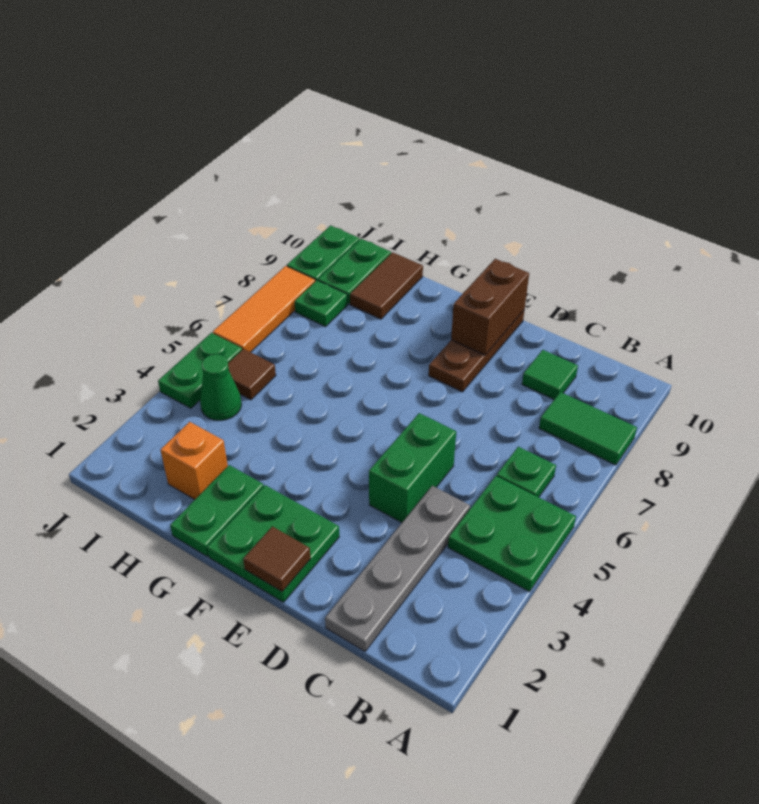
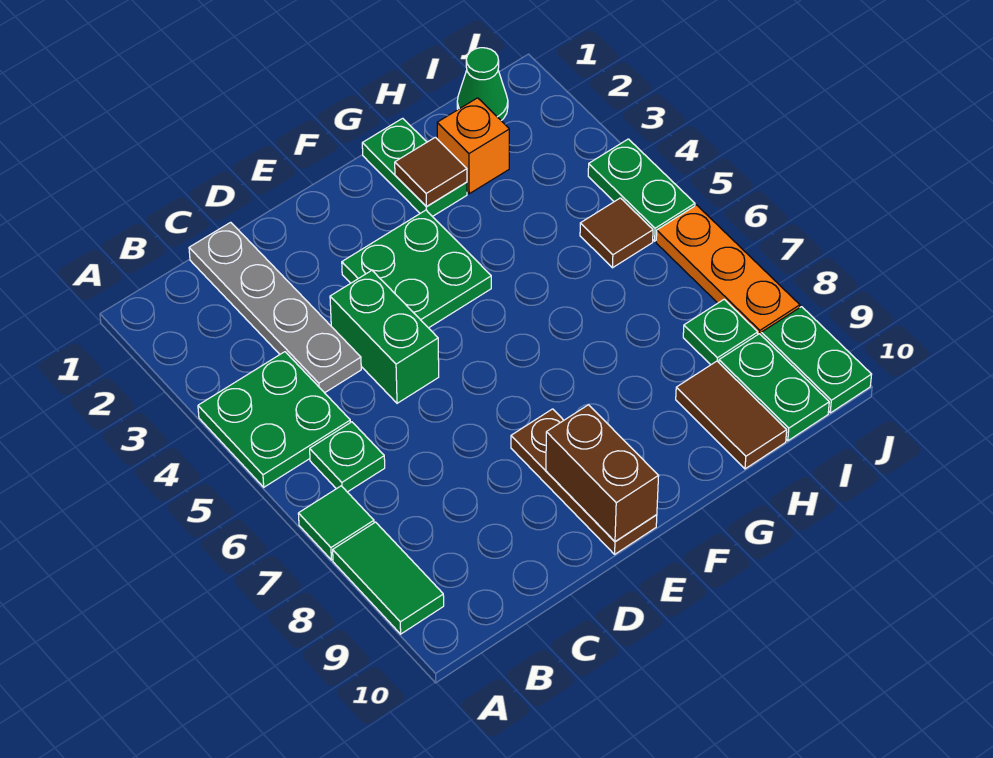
green 1x2 tile [539,392,637,465] -> green 1x2 tile turned to [333,522,444,634]
green 1x1 tile [522,350,578,399] -> green 1x1 tile moved to [298,486,374,560]
green 2x2 plate [207,485,339,602] -> green 2x2 plate moved to [342,210,491,328]
brown 1x1 tile [243,526,311,591] -> brown 1x1 tile moved to [395,137,467,206]
green 1x1 cone [200,354,242,420] -> green 1x1 cone moved to [457,48,508,120]
orange 1x3 tile [213,266,315,352] -> orange 1x3 plate [656,205,800,335]

